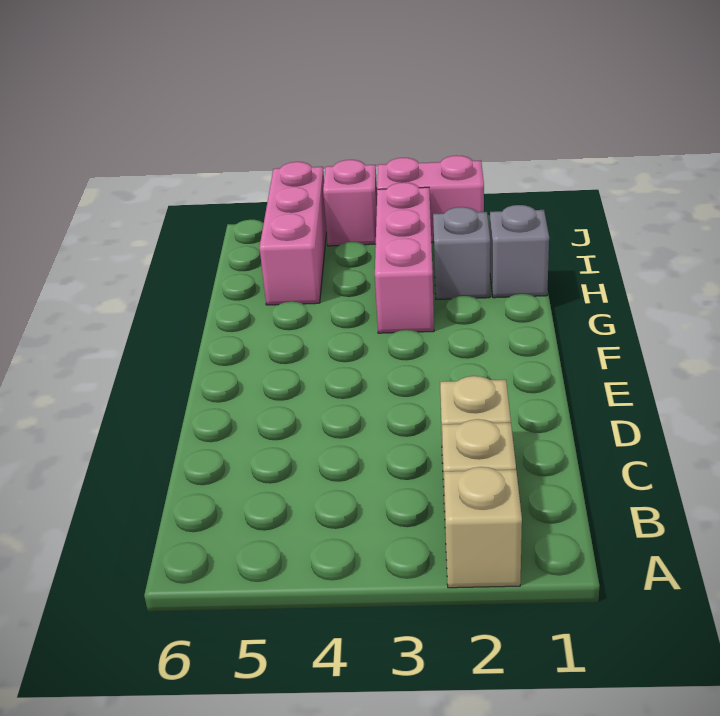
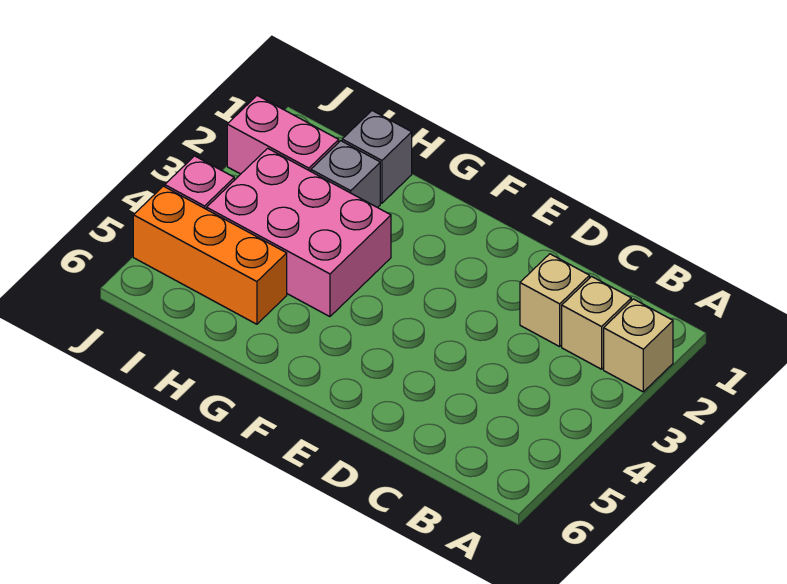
pink 1x3 brick [375,182,434,333] -> pink 2x3 brick [207,148,391,317]
pink 1x3 brick [259,162,327,305] -> orange 1x3 brick [133,186,287,324]
pink 1x2 brick [377,155,484,242] -> pink 1x2 brick turned to [227,96,339,174]

